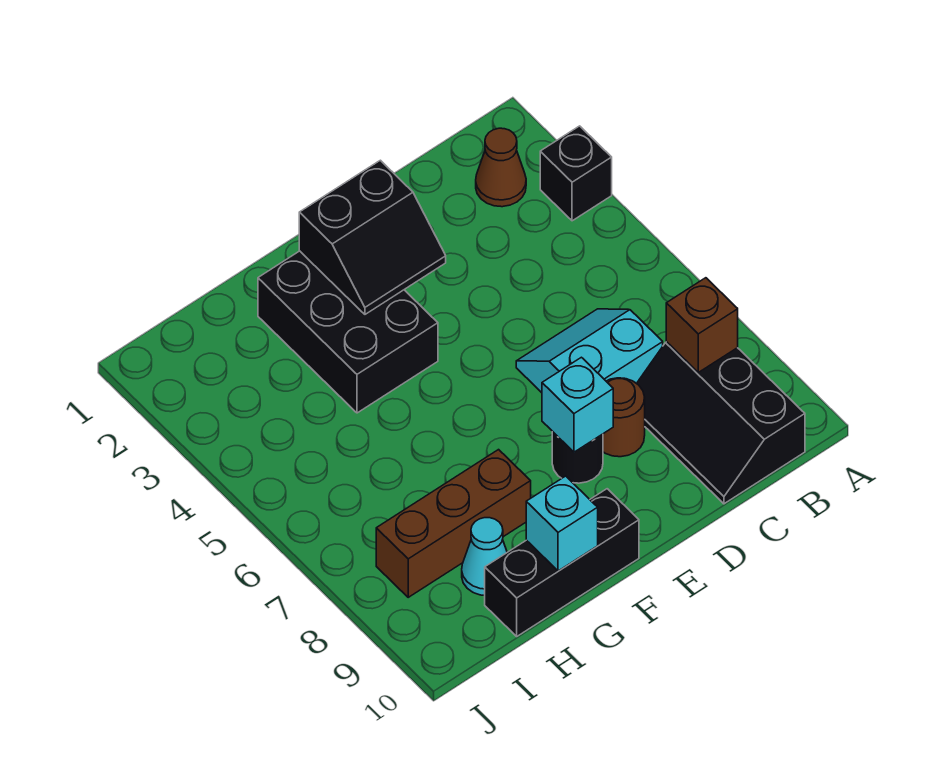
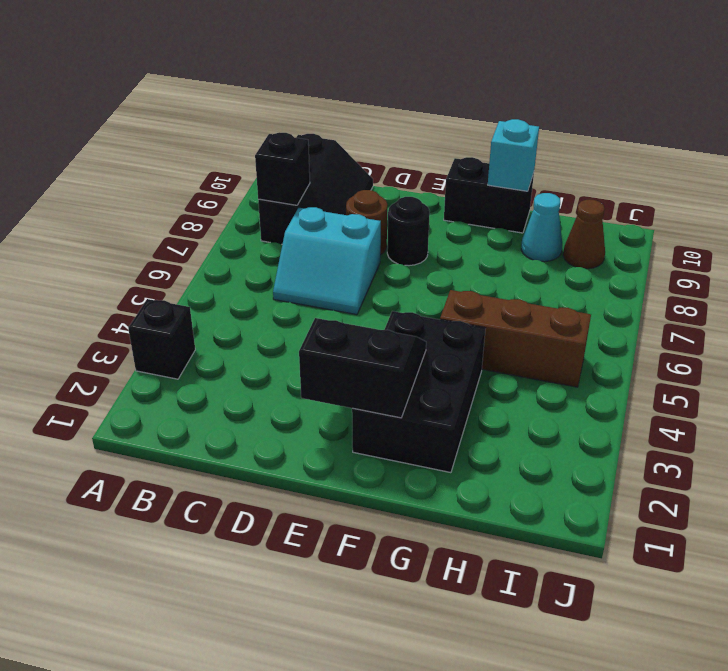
brown 1x1 cone [476,128,526,207] -> brown 1x1 cone moved to [563,200,605,269]
brown 1x1 brick [666,278,738,372] -> black 1x1 brick [255,132,310,205]
cyan 1x1 brick [542,357,613,452] -> none
black 1x3 brick [485,489,639,636] -> black 1x2 brick [444,157,534,233]
brown 1x3 brick [376,450,531,597] -> brown 1x3 brick moved to [440,290,591,387]

